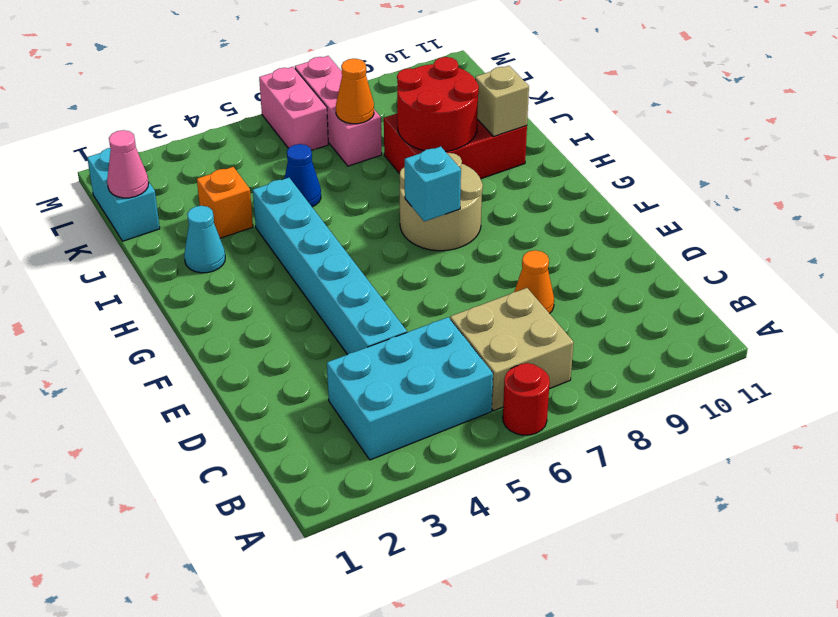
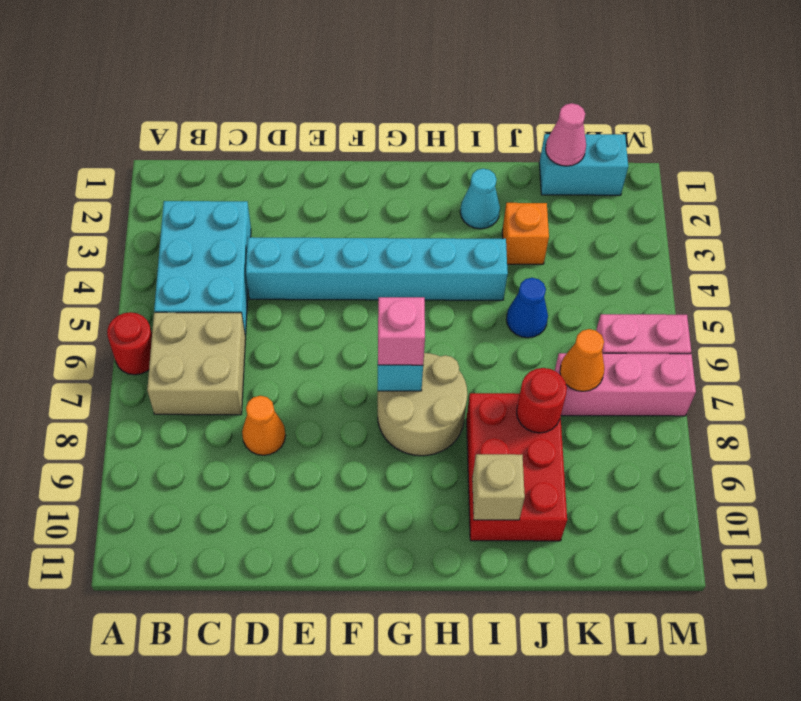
none -> pink 1x1 brick [378,297,425,365]
red 2x2 round brick [397,57,479,152] -> red 1x1 round brick [517,368,567,433]

